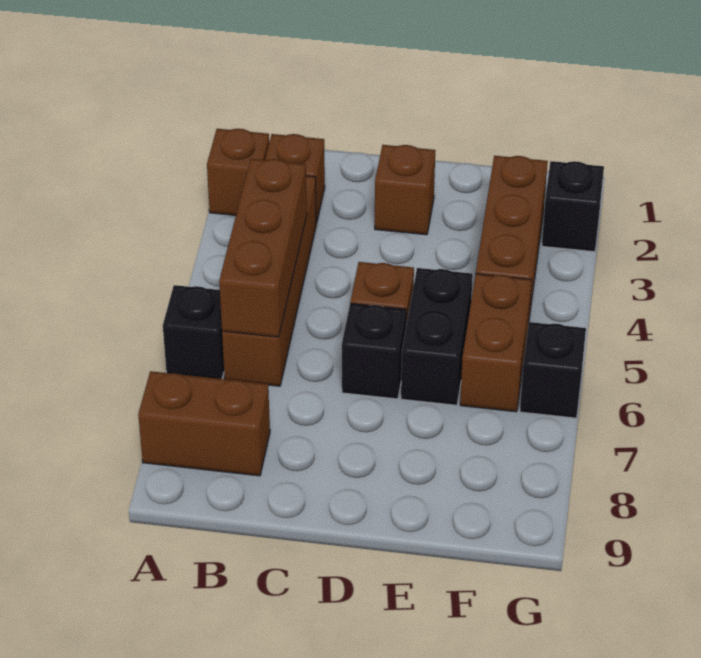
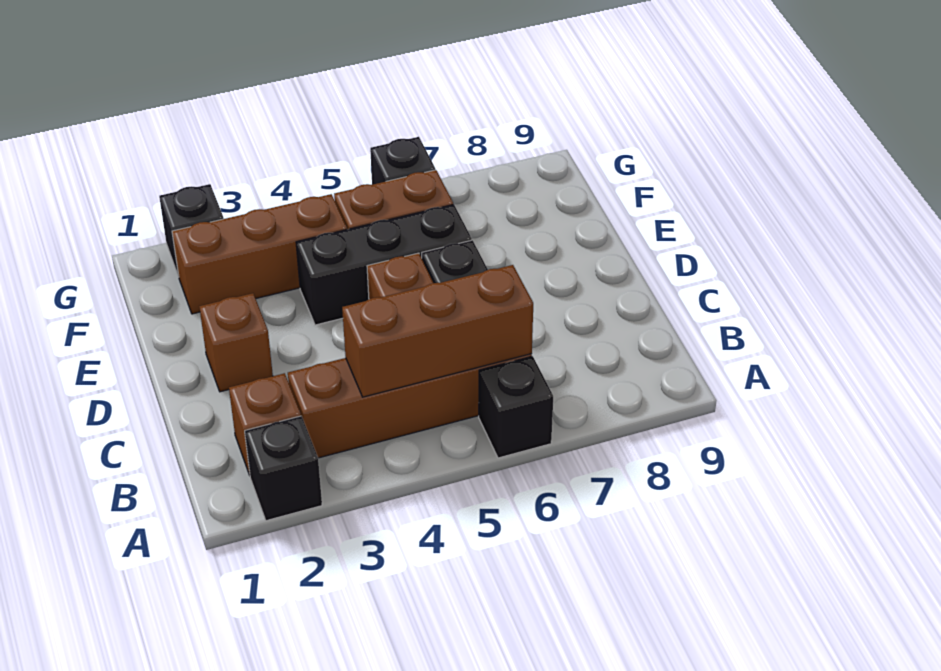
brown 1x1 brick [207,129,269,215] -> black 1x1 brick [245,416,322,521]
brown 1x2 brick [138,371,270,476] -> none
black 1x2 brick [401,268,473,405] -> black 1x3 brick [296,204,472,325]

